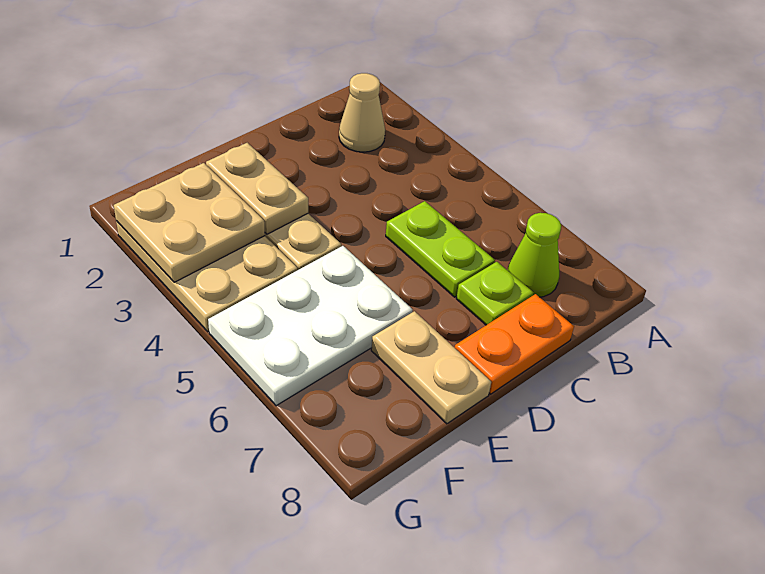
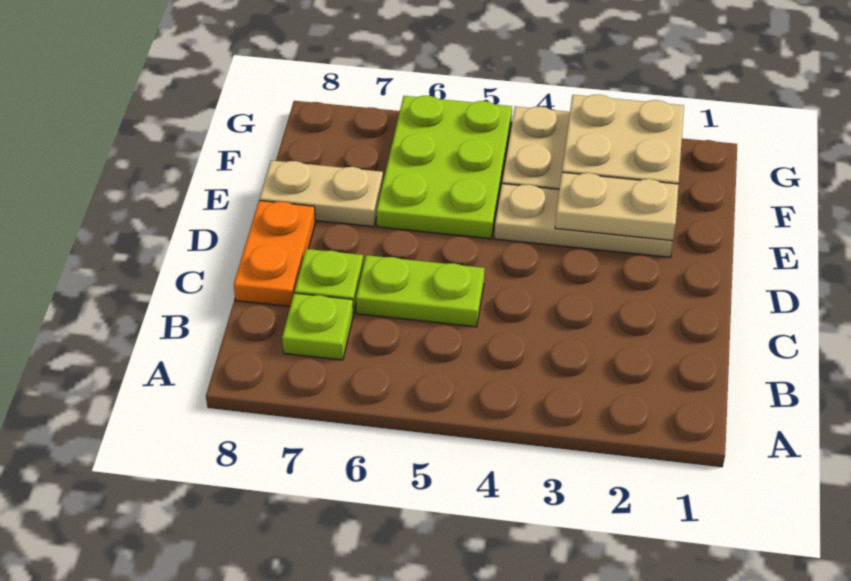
tan 1x1 cone [339,73,385,152] -> none
lime 1x1 cone [508,213,561,297] -> lime 1x1 plate [282,293,353,360]
white 2x3 plate [208,246,413,406] -> lime 2x3 plate [377,96,512,239]

